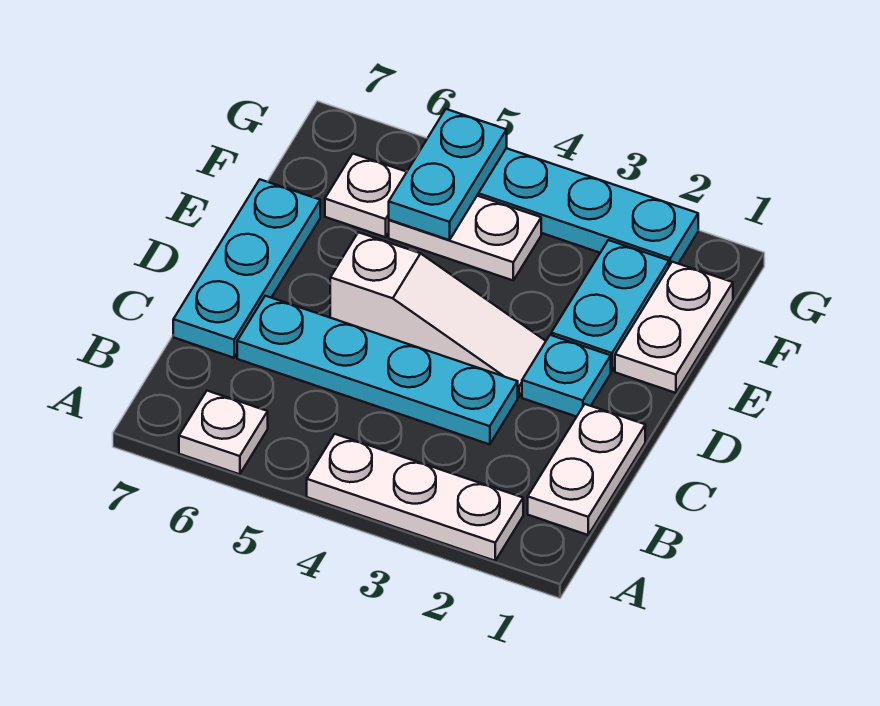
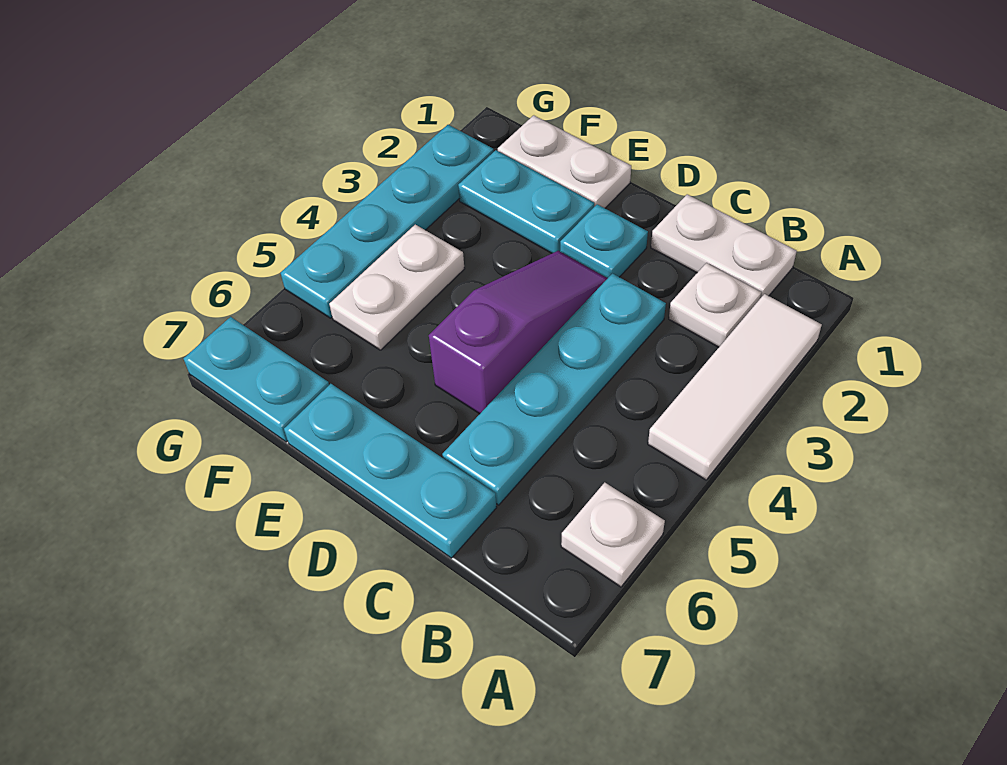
white 1x3 plate [307,434,523,561] -> white 1x3 tile [648,294,822,480]
white 1x3 slope [330,232,546,397] -> purple 1x3 slope [429,251,608,414]
cyan 1x2 plate [389,109,507,240] -> cyan 1x2 plate moved to [183,317,329,442]
white 1x1 plate [325,154,407,237] -> white 1x1 plate moved to [669,263,761,347]

